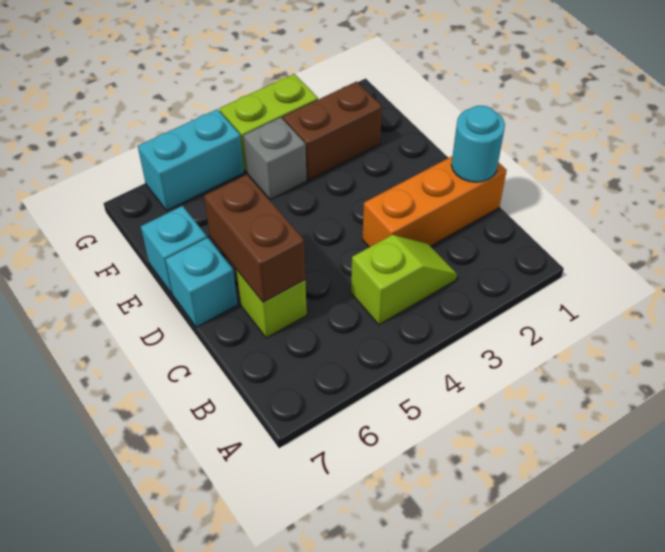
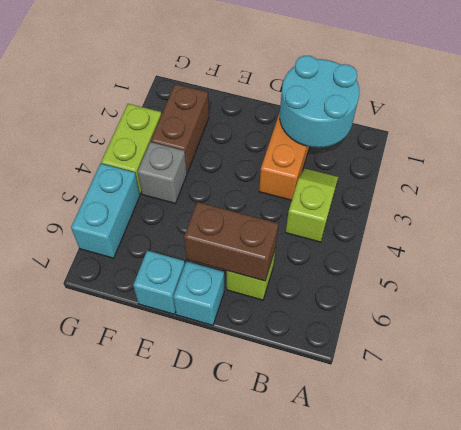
cyan 1x1 round brick [451,106,505,182] -> cyan 2x2 round brick [280,56,359,148]

